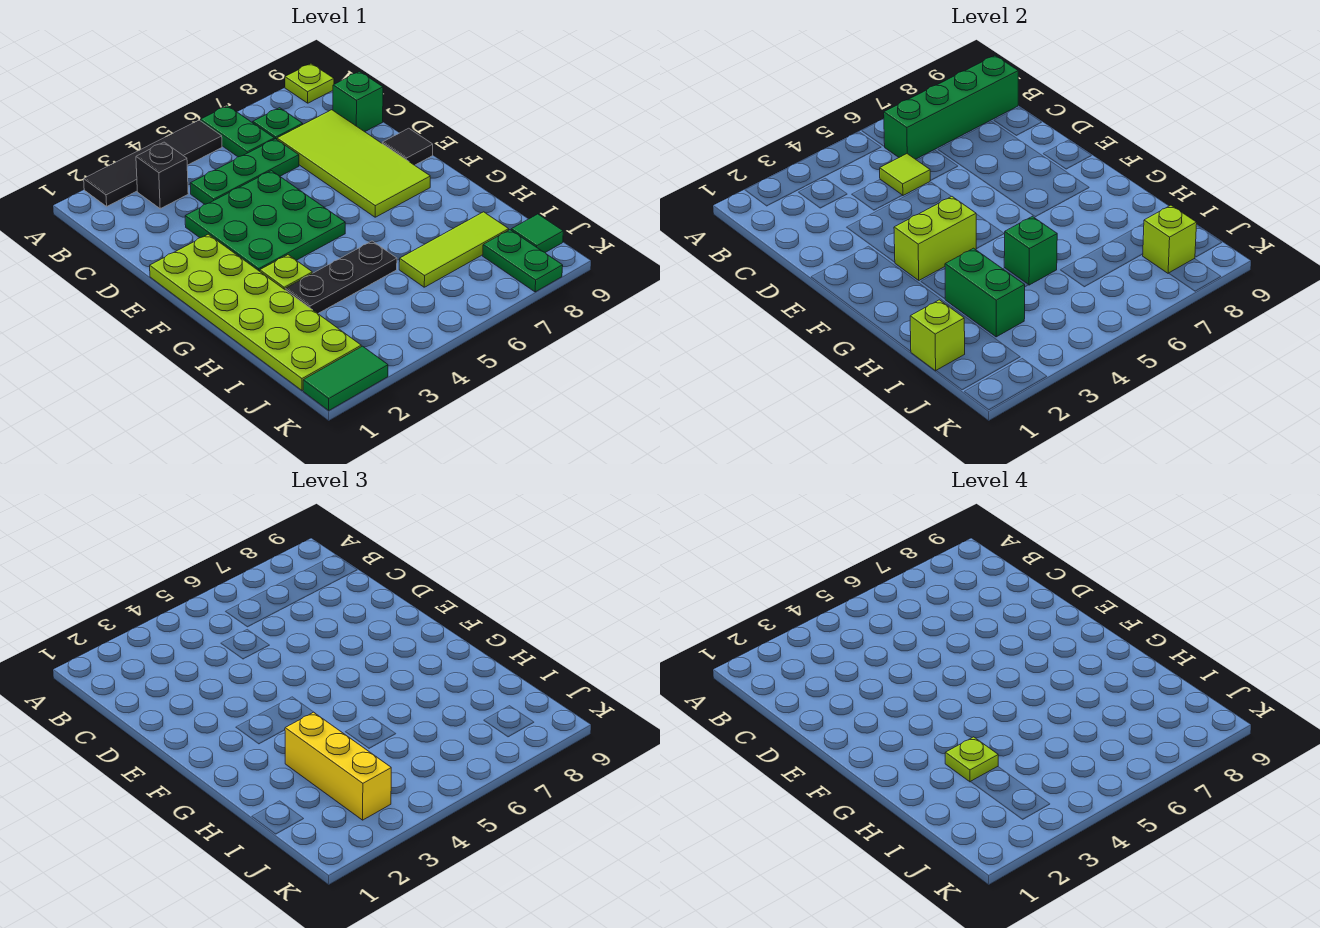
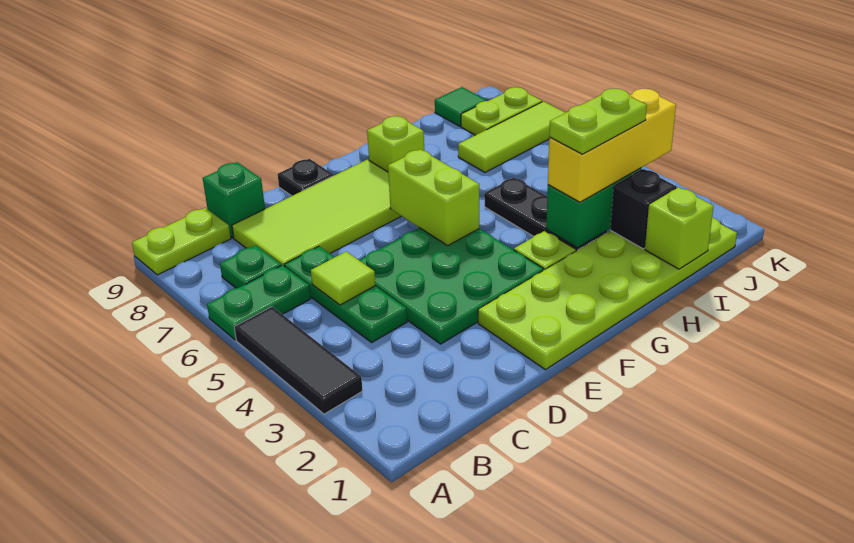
black 1x4 tile [84,120,222,206] -> black 1x3 tile [234,307,363,414]
lime 1x1 plate [285,64,334,103] -> lime 1x2 plate [132,208,231,275]
black 1x1 brick [136,142,188,209] -> black 1x1 brick moved to [611,169,677,249]
green 1x4 brick [884,56,1018,159] -> none
black 1x1 tile [382,128,433,165] -> black 1x1 plate [278,159,334,196]
lime 1x2 brick [894,196,976,280] -> lime 1x2 brick moved to [388,149,479,246]
lime 1x1 plate [945,737,998,782] -> lime 1x2 plate [549,89,647,154]
green 1x1 brick [1004,216,1057,285] -> none
lime 1x3 tile [399,212,509,287] -> lime 1x3 tile turned to [458,101,566,172]
green 1x2 plate [483,230,563,292] -> lime 1x2 plate [461,87,542,135]
lime 1x1 brick [1143,205,1197,273] -> lime 1x1 brick moved to [367,116,424,172]
green 1x2 tile [303,346,388,410] -> none

